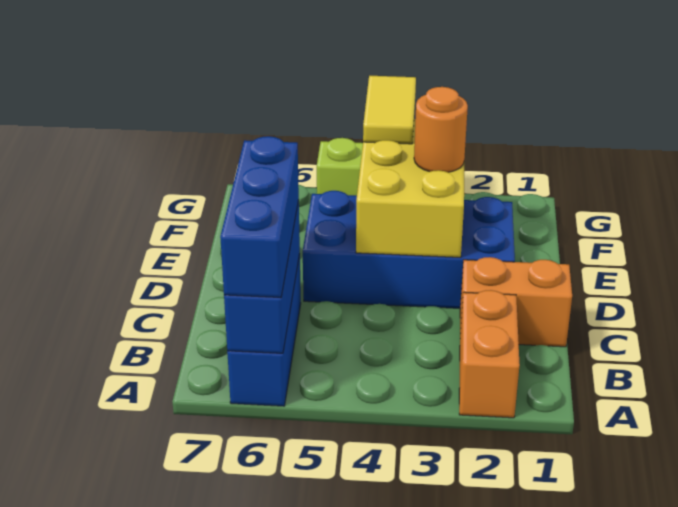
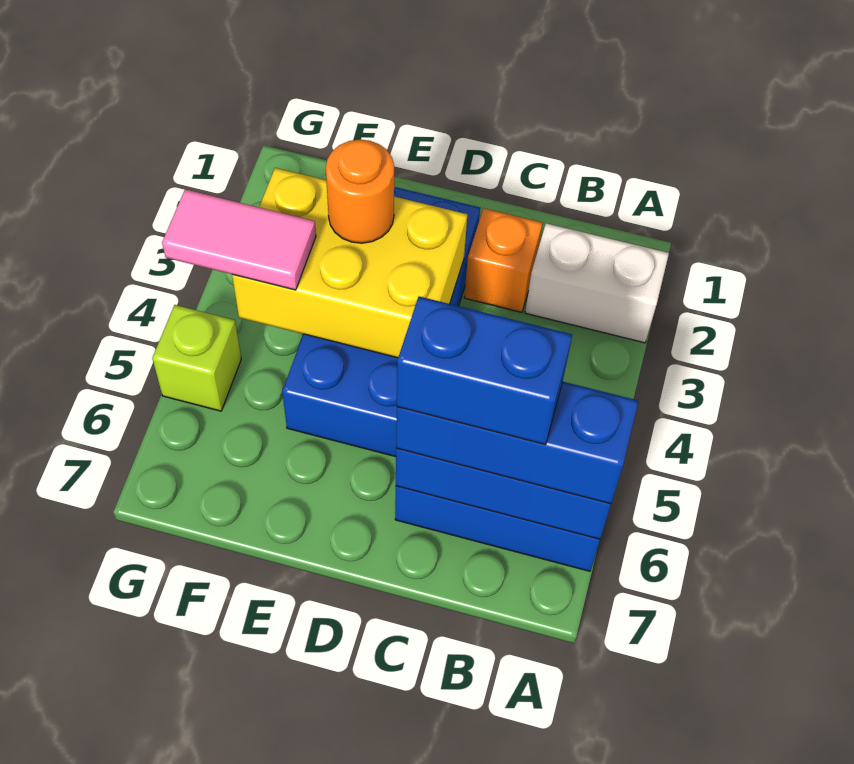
orange 1x2 brick [459,290,520,418] -> white 1x2 brick [525,223,669,343]
none -> blue 1x2 brick [397,296,572,445]
orange 1x2 brick [460,257,572,347] -> orange 1x1 brick [464,208,542,312]
yellow 1x2 tile [363,76,416,144] -> pink 1x2 tile [162,189,316,290]

